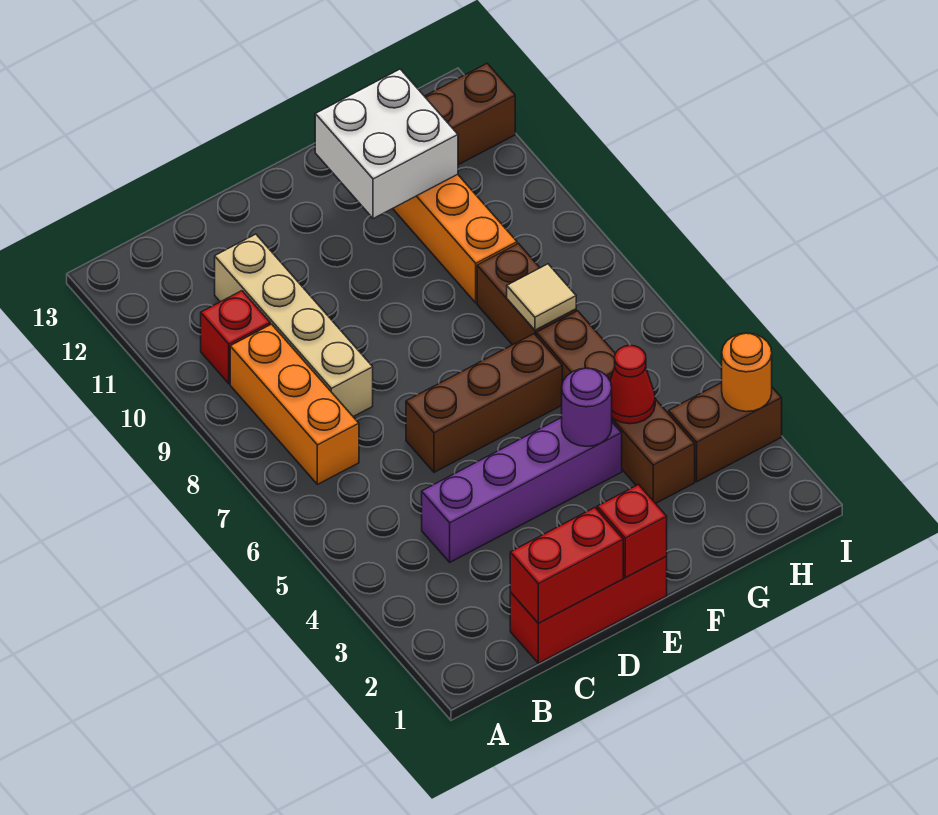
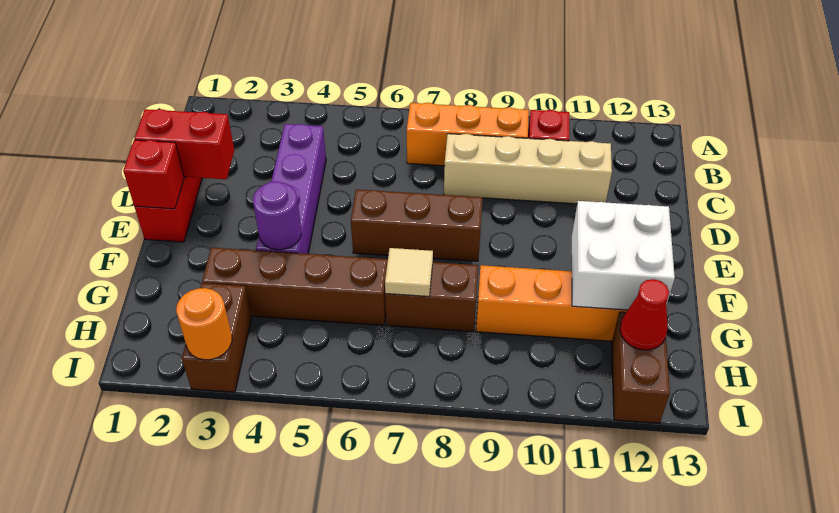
red 1x2 brick [510,508,623,623] -> red 1x2 brick turned to [134,109,234,179]
brown 1x3 brick [406,334,562,472] -> brown 1x3 brick turned to [351,189,483,261]
red 1x1 cone [610,346,655,424] -> red 1x1 cone moved to [620,279,669,350]

